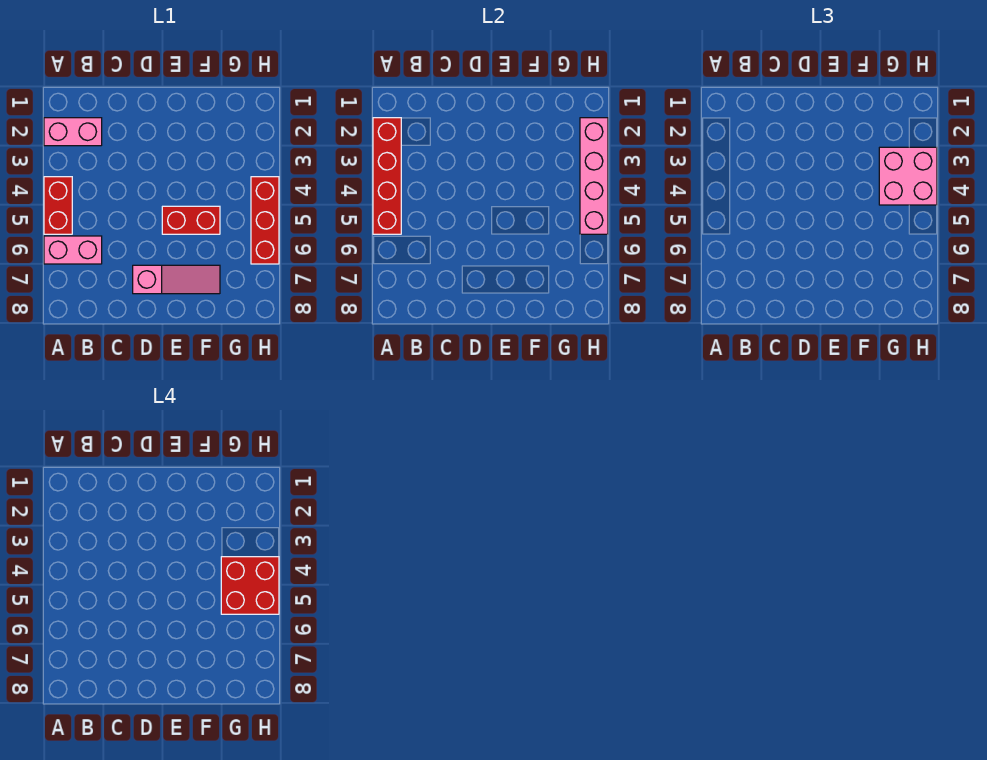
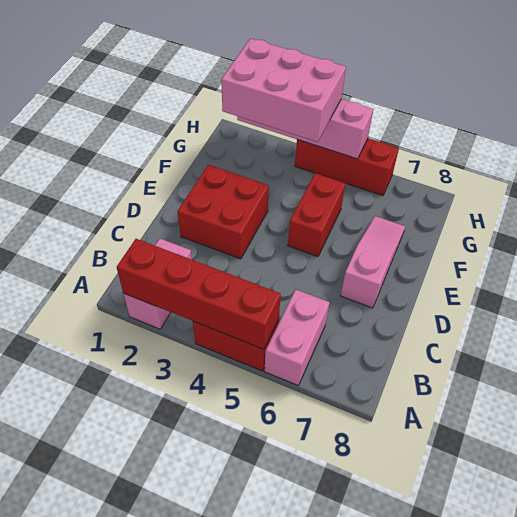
pink 2x2 brick [879,147,937,205] -> pink 2x3 brick [221,38,346,142]
red 2x2 brick [221,557,279,614] -> red 2x2 brick moved to [178,165,269,259]

